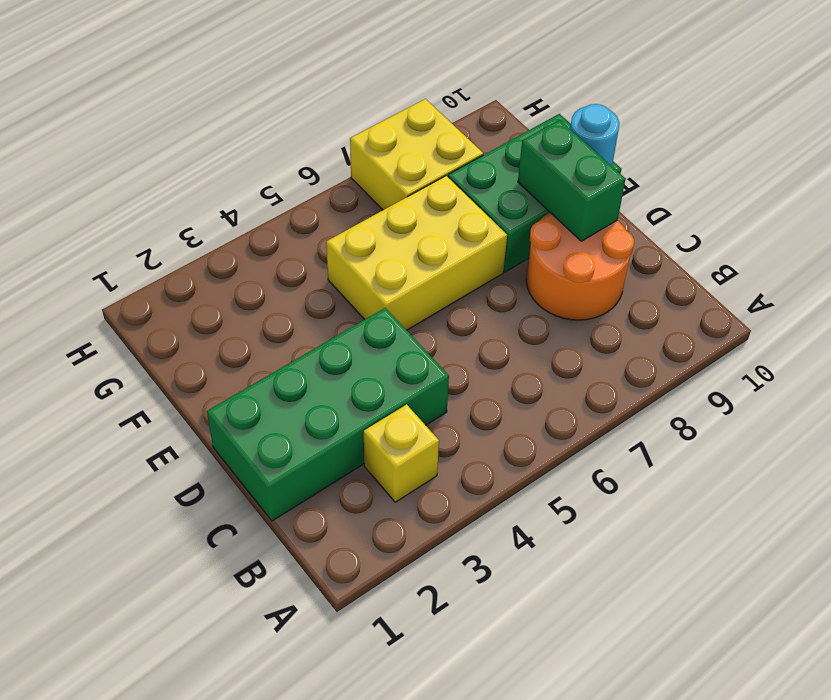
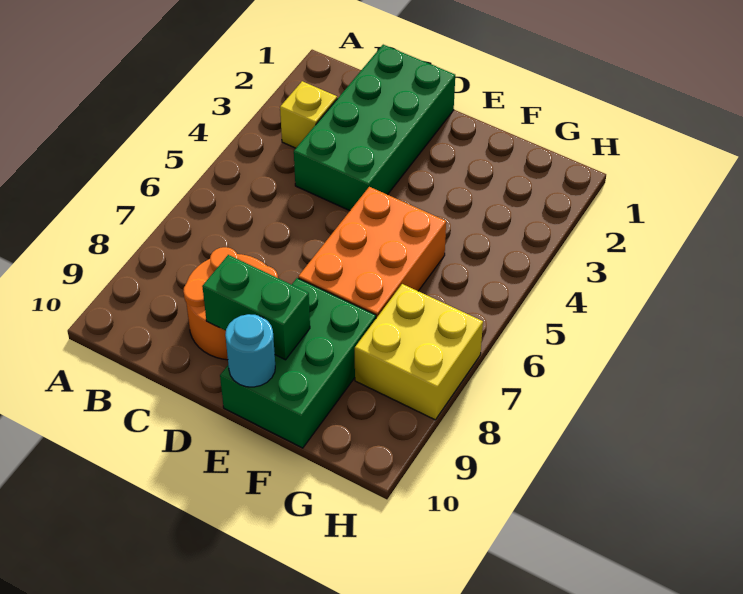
yellow 2x3 brick [326,176,507,330] -> orange 2x3 brick [298,187,446,318]

